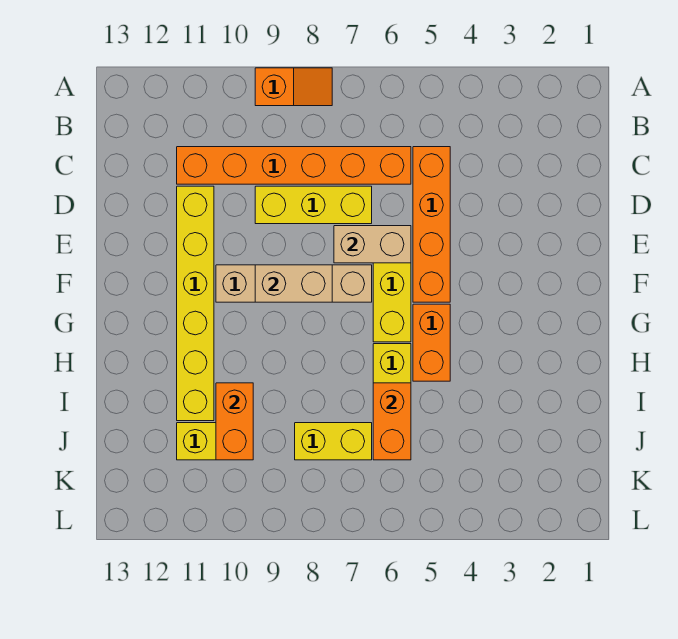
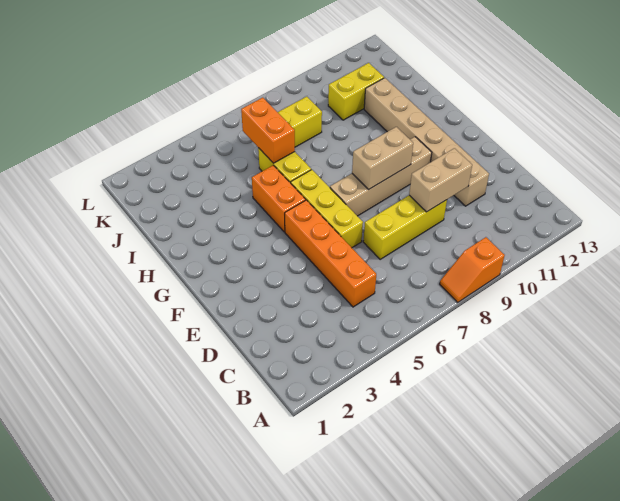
orange 1x6 brick [177,147,411,184] -> none
yellow 1x6 brick [177,186,214,421] -> tan 1x6 brick [364,78,489,206]
tan 1x2 brick [334,226,411,263] -> tan 1x2 brick moved to [409,148,472,212]
orange 1x2 brick [216,383,253,460] -> none

